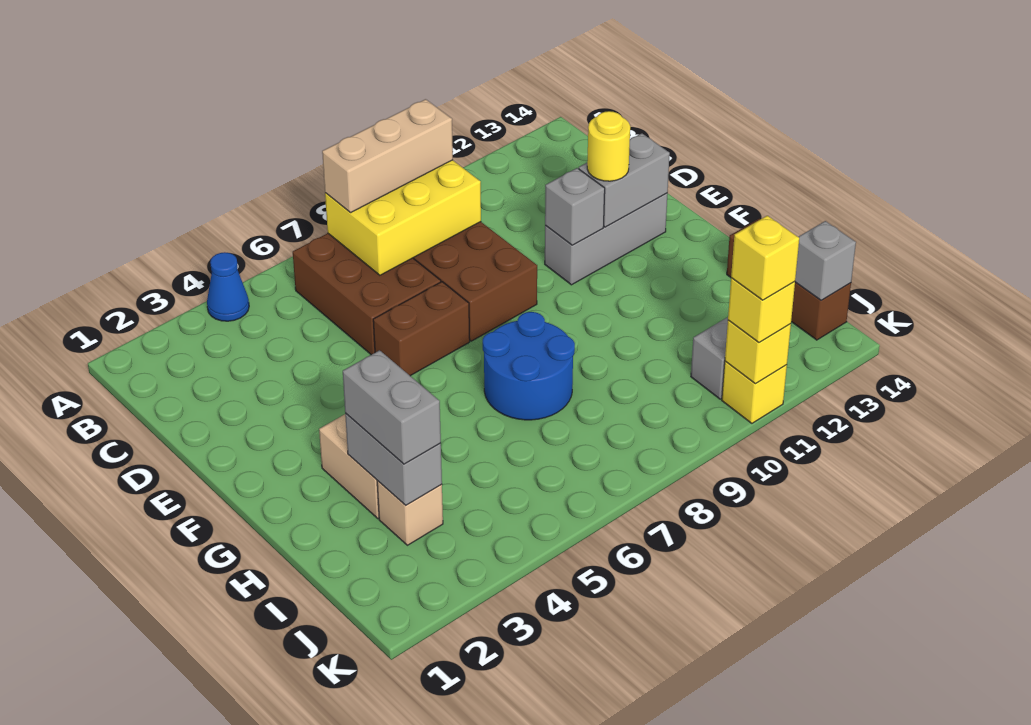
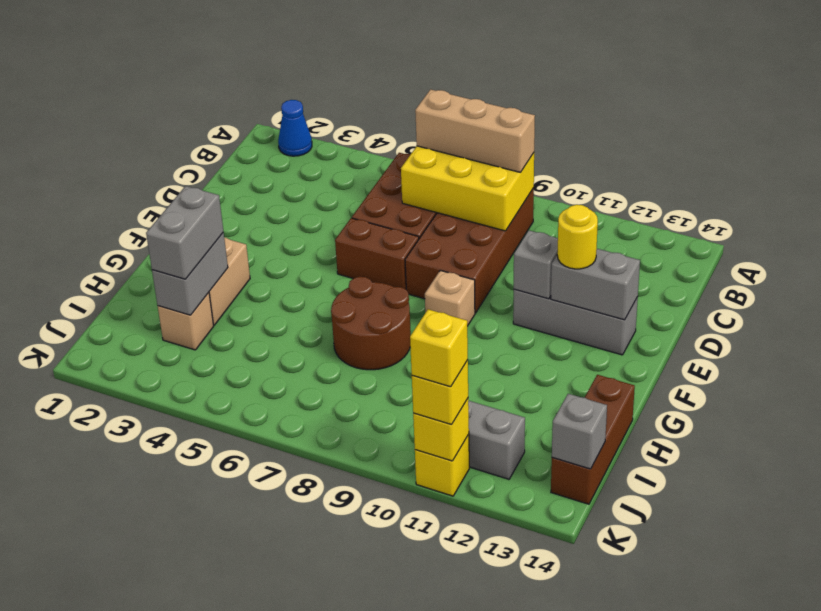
blue 1x1 cone [207,252,249,321] -> blue 1x1 cone moved to [278,100,312,156]
none -> tan 1x1 brick [425,270,475,326]
blue 2x2 round brick [483,312,575,420] -> brown 2x2 round brick [331,277,411,370]

